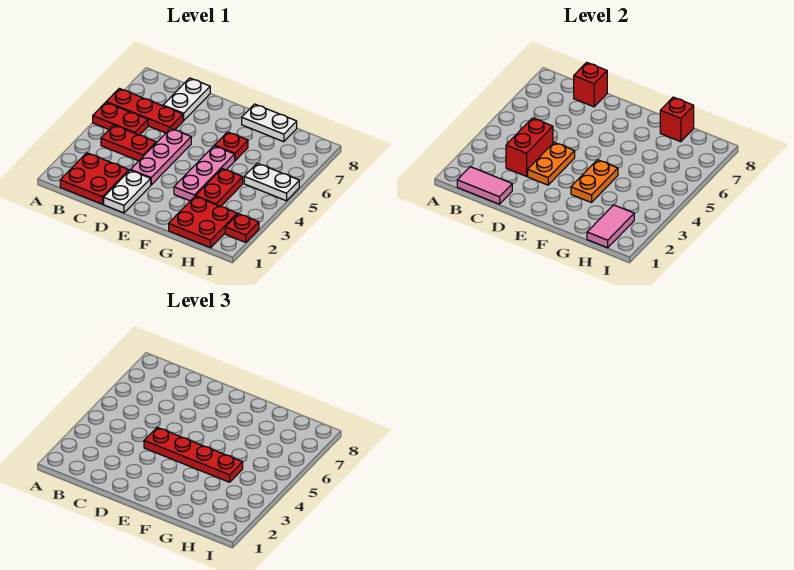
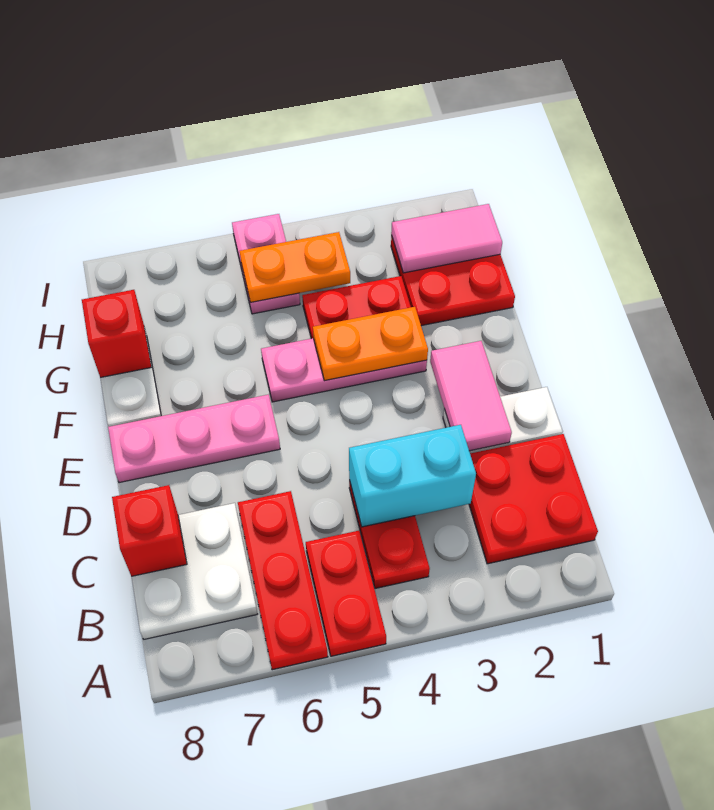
pink 1x2 tile [457,167,512,204] -> pink 1x2 tile moved to [430,341,512,451]
red 1x2 brick [506,118,553,176] -> cyan 1x2 brick [349,425,476,527]
white 1x2 plate [163,78,210,121] -> white 2x2 plate [132,503,257,639]
pink 1x3 plate [131,128,191,185] -> pink 1x3 plate moved to [108,395,280,483]
orange 1x2 plate [528,142,575,185] -> orange 1x2 plate moved to [240,232,350,302]
red 1x4 plate [144,427,243,482] -> none
red 1x1 plate [215,132,248,161] -> none
white 1x2 plate [244,163,299,201] -> pink 1x2 plate [232,214,300,314]
red 1x1 plate [225,214,259,243] -> none

